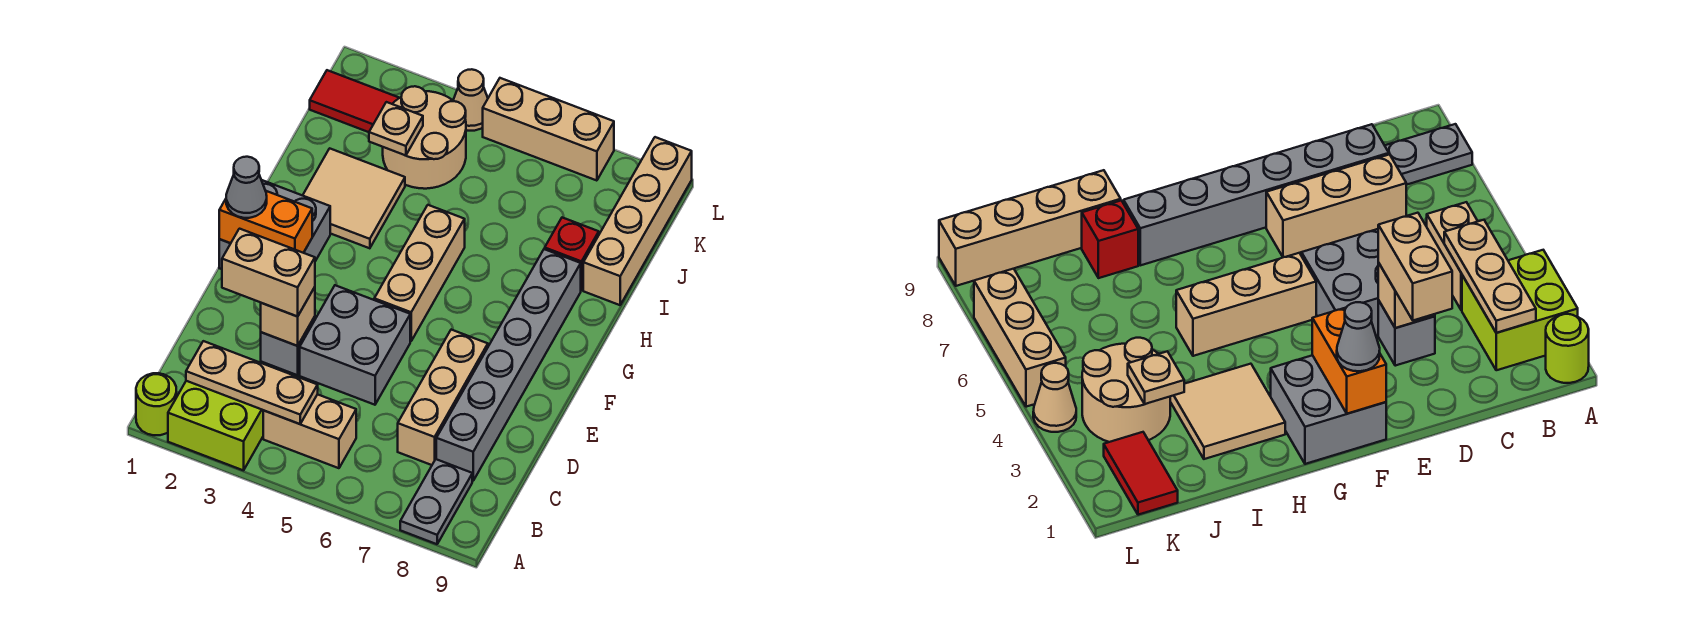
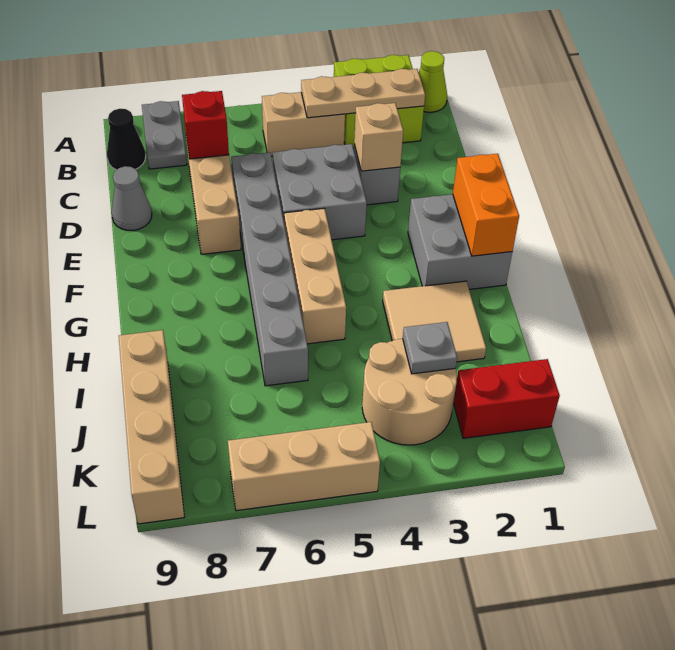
lime 1x1 round brick [136,373,176,435] -> lime 1x1 cone [419,51,447,112]
none -> black 1x1 cone [107,109,146,170]
grey 1x6 brick [436,249,581,481] -> grey 1x6 brick moved to [231,152,308,386]
tan 1x2 brick [222,229,315,317] -> none
orange 1x2 brick [219,191,312,253] -> orange 1x2 brick turned to [453,154,519,256]
grey 1x1 cone [226,157,267,218] -> grey 1x1 cone moved to [112,166,152,230]
red 1x1 brick [545,218,599,291] -> red 1x1 brick moved to [182,91,229,159]
tan 1x1 plate [369,102,423,156] -> grey 1x1 plate [403,322,457,374]
red 1x2 tile [310,70,399,132] -> red 1x2 brick [453,359,560,438]
tan 1x1 cone [453,69,488,131] -> none

